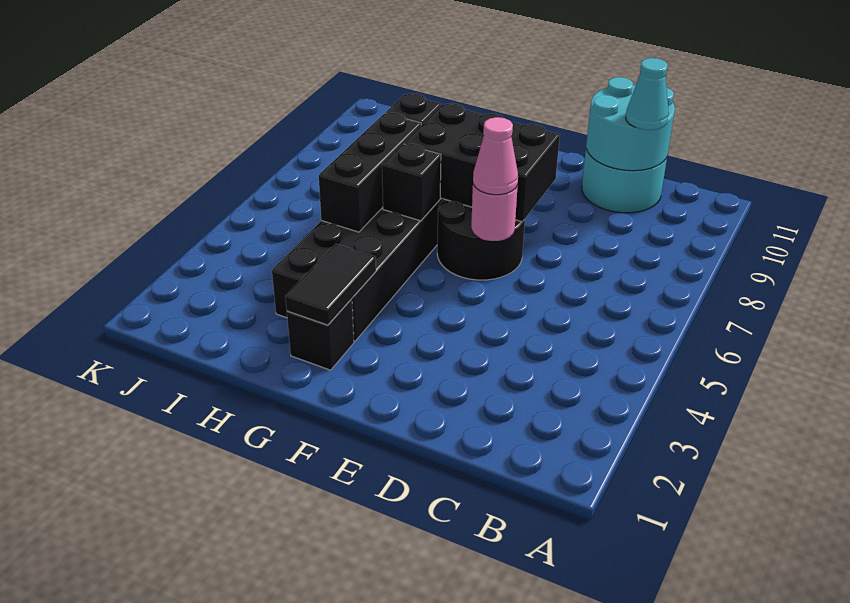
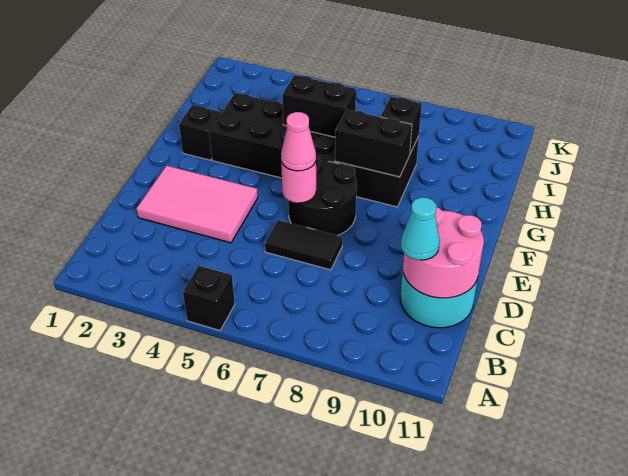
cyan 2x2 round brick [586,77,675,171] -> pink 2x2 round brick [403,207,484,298]
none -> pink 2x3 tile [136,166,258,243]
black 2x3 brick [404,103,560,222] -> black 1x2 brick [335,110,412,177]
black 1x2 tile [285,244,376,325] -> black 1x2 tile moved to [265,220,342,270]
black 1x1 brick [382,144,441,221] -> black 1x1 brick moved to [183,266,235,330]
black 1x3 brick [319,113,421,232] -> black 1x2 brick [282,75,356,137]

